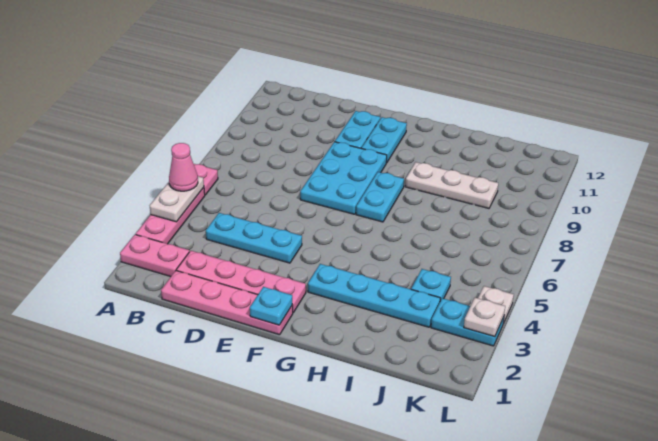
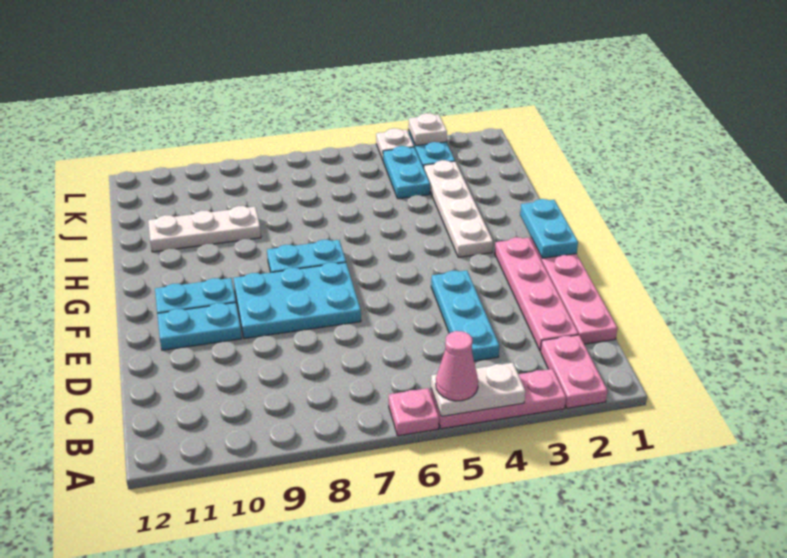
cyan 1x1 plate [250,287,292,325] -> cyan 1x2 plate [520,199,578,258]
cyan 1x4 plate [308,264,440,327] -> white 1x4 plate [424,160,493,257]
white 1x3 plate [405,162,498,208] -> white 1x3 plate turned to [148,206,261,252]
cyan 1x1 plate [411,269,451,301] -> cyan 1x2 plate [383,146,430,199]

